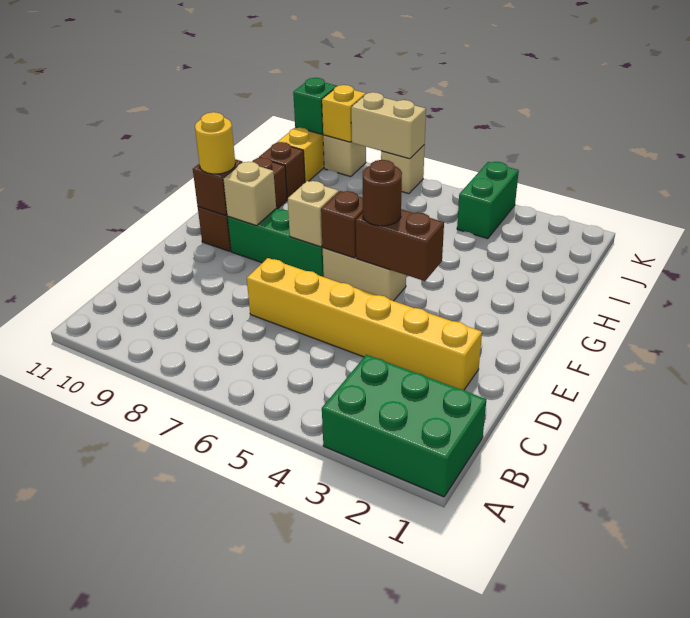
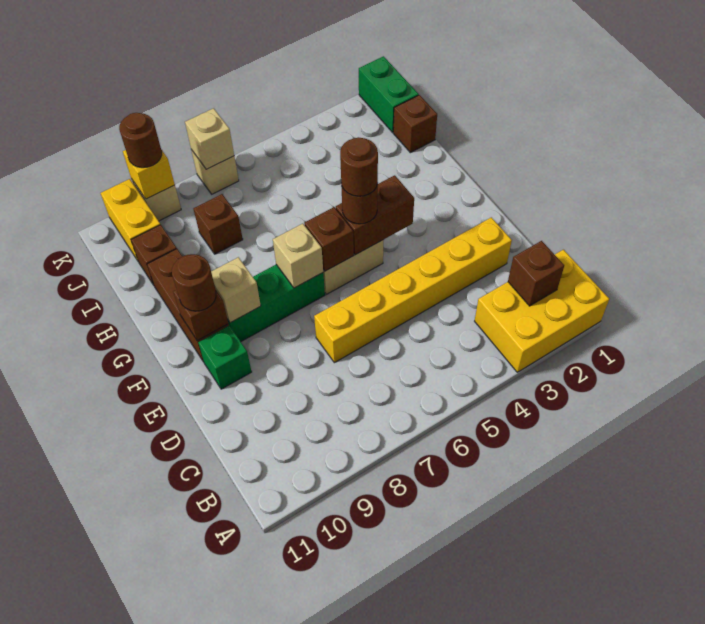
green 2x3 brick [322,355,486,497] -> yellow 2x3 brick [475,250,609,372]
none -> brown 1x1 brick [508,241,564,306]
none -> brown 1x1 round brick [340,137,378,196]
yellow 1x1 round brick [195,112,235,174] -> brown 1x1 round brick [172,254,216,311]
none -> brown 1x1 brick [393,95,437,153]
none -> brown 1x1 brick [193,194,243,254]
green 1x2 brick [457,162,519,239] -> green 1x2 brick moved to [359,56,419,132]
tan 1x2 brick [351,92,426,159] -> tan 1x1 brick [185,108,234,169]
none -> brown 1x1 round brick [119,113,162,168]
green 1x1 brick [293,78,337,134] -> green 1x1 brick moved to [198,325,252,389]

